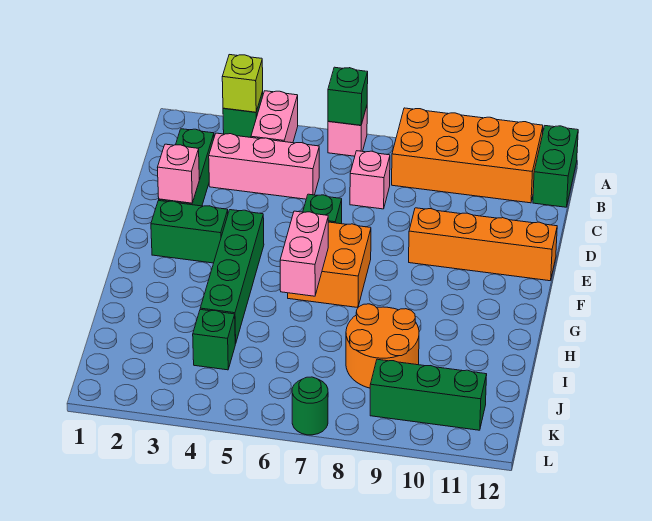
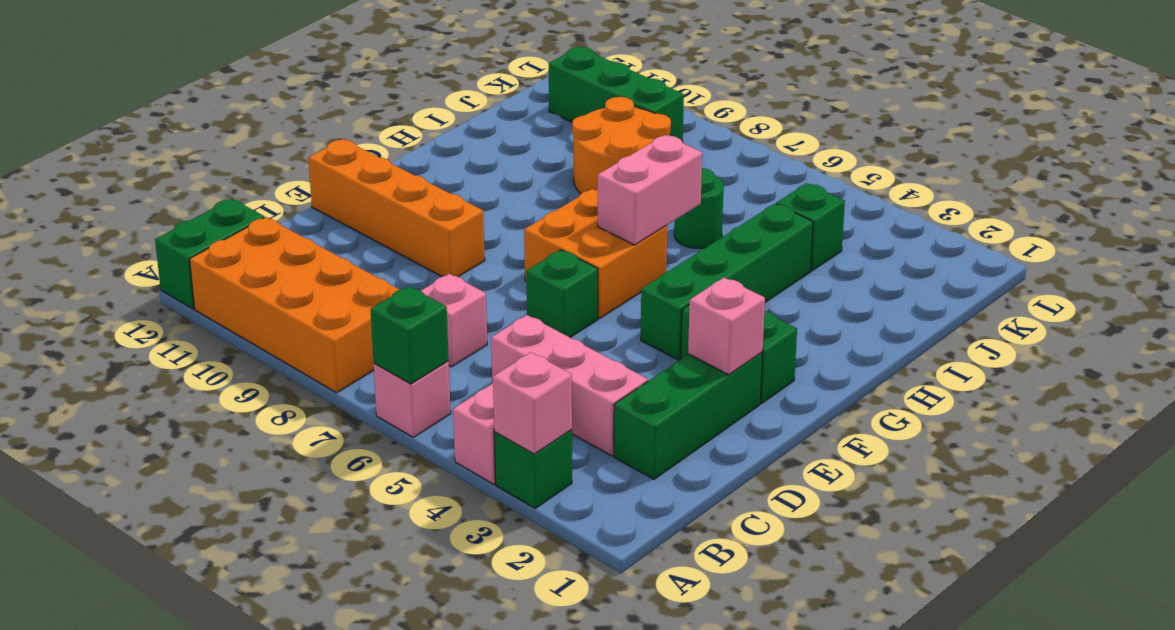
lime 1x1 brick [222,55,263,112] -> pink 1x1 brick [493,352,572,454]
green 1x1 round brick [292,377,328,435] -> green 1x1 round brick moved to [674,168,724,248]

